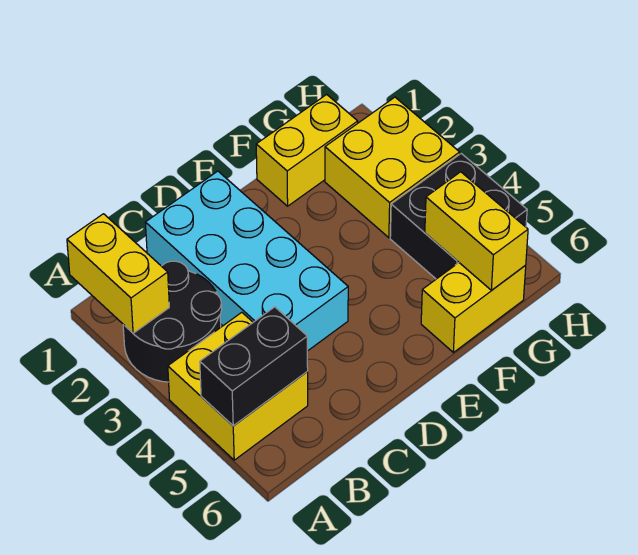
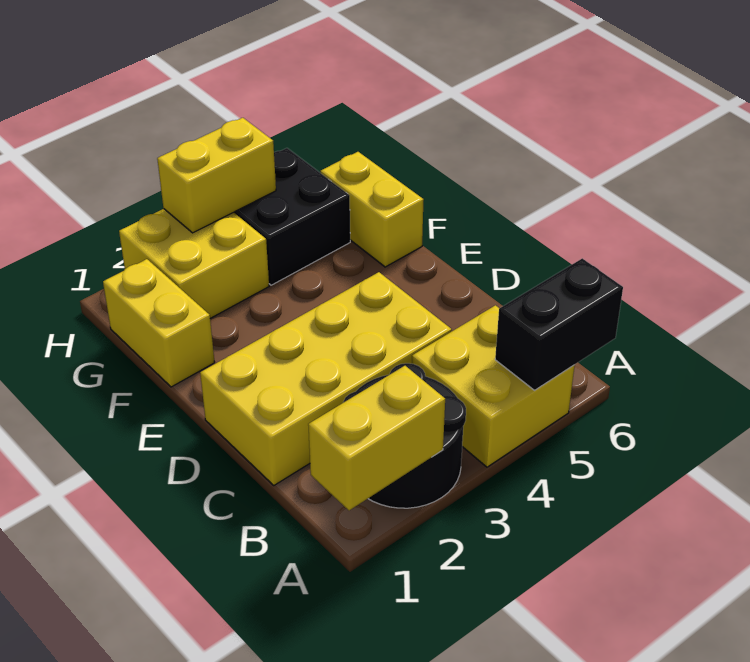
black 1x2 brick [200,307,308,426] -> black 1x2 brick turned to [495,258,623,390]
cyan 2x4 brick [145,171,348,351] -> yellow 2x4 brick [200,272,452,485]
yellow 1x2 brick [425,172,528,290] -> yellow 1x2 brick moved to [157,118,276,233]

